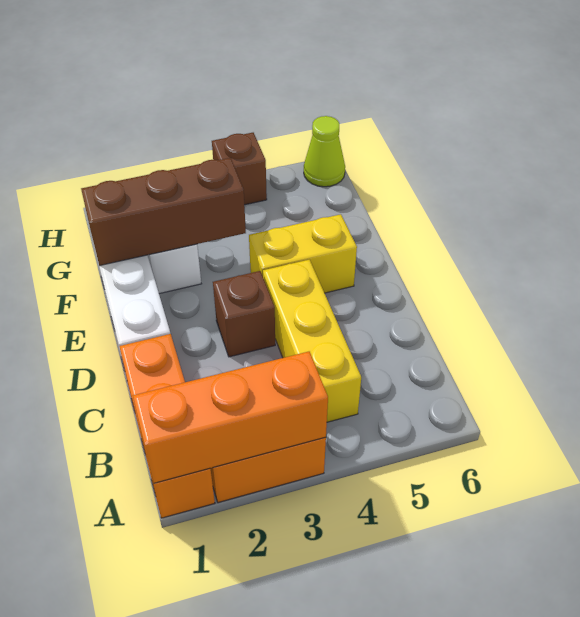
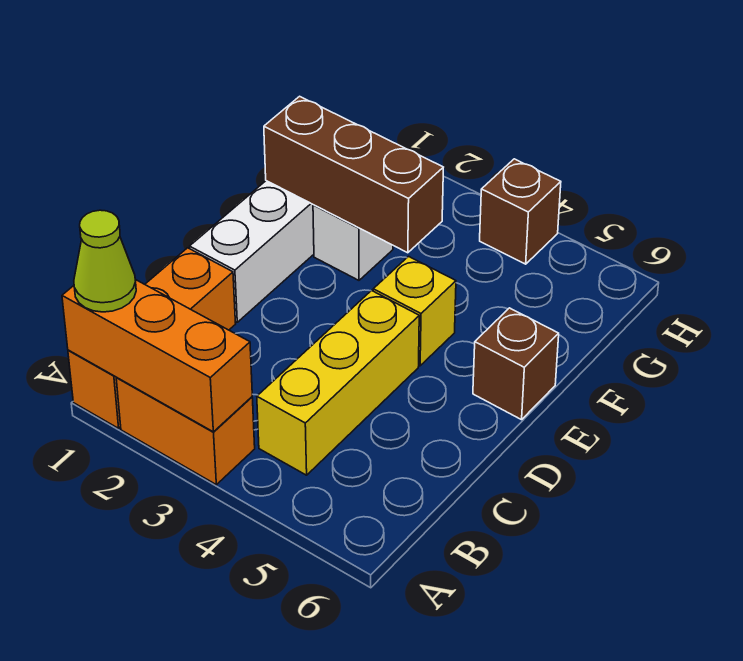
brown 1x1 brick [213,271,275,357] -> brown 1x1 brick moved to [473,308,559,420]
yellow 1x2 brick [249,214,357,293] -> yellow 1x1 brick [373,256,456,366]
lime 1x1 cone [304,116,345,187] -> lime 1x1 cone moved to [74,210,136,312]

